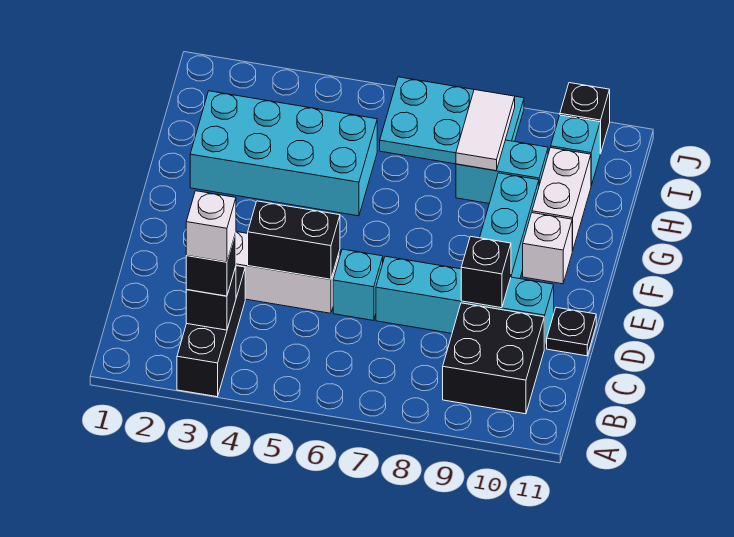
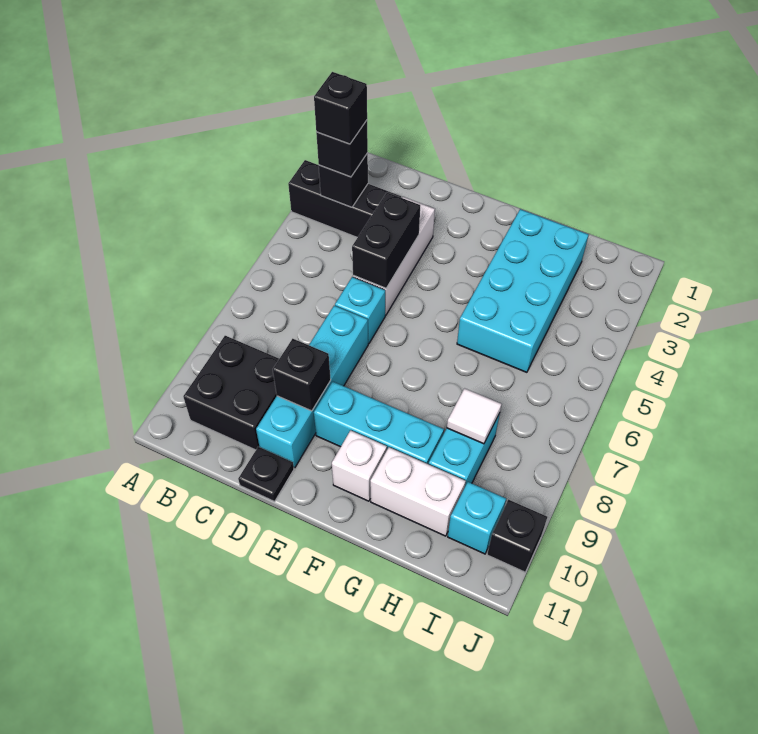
white 1x1 brick [186,191,236,262] -> black 1x1 brick [314,72,367,144]
white 1x2 tile [456,90,515,171] -> white 1x1 tile [447,388,501,444]
cyan 2x3 plate [380,77,524,164] -> none

